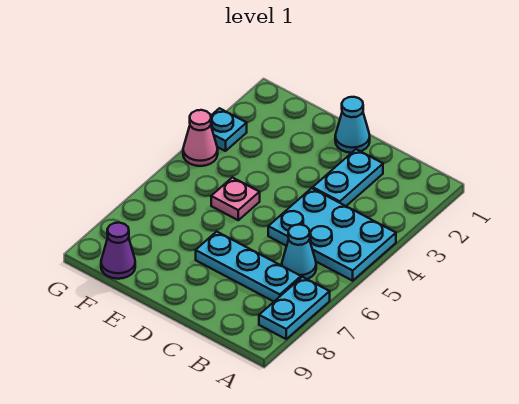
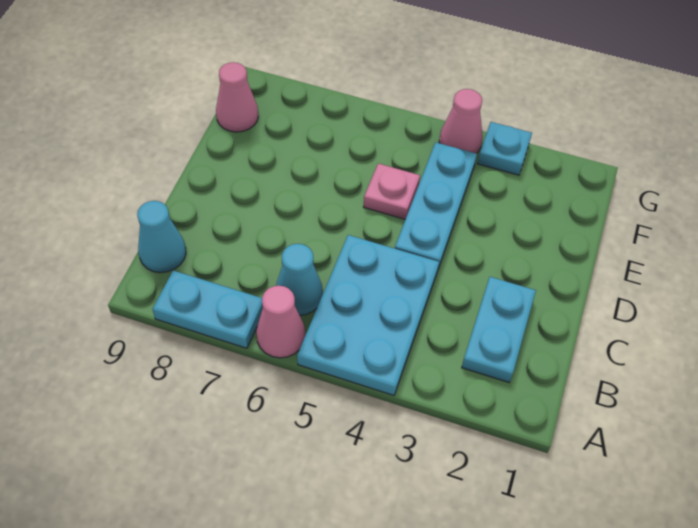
none -> pink 1x1 cone [256,286,305,358]
cyan 1x3 plate [196,232,301,301] -> cyan 1x3 plate moved to [395,142,477,269]
cyan 1x2 plate [313,149,383,206] -> cyan 1x2 plate turned to [462,277,536,382]
cyan 1x1 cone [335,97,370,153] -> cyan 1x1 cone moved to [137,201,186,273]
purple 1x1 cone [101,223,135,279] -> pink 1x1 cone [216,62,258,132]

